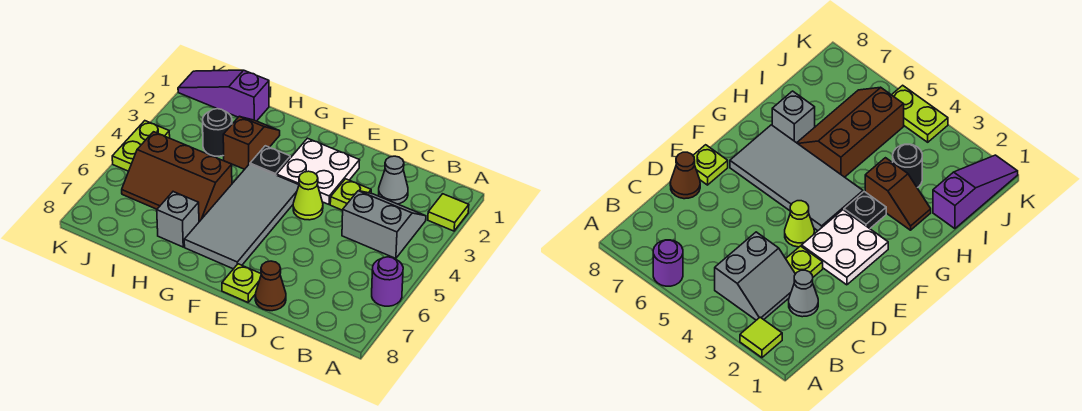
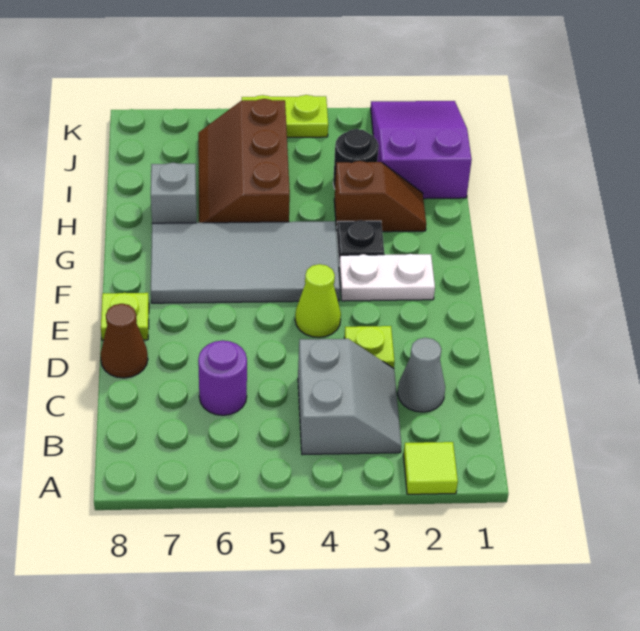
purple 1x1 round brick [372,257,403,306] -> purple 1x1 round brick moved to [198,340,247,415]
white 2x2 plate [277,138,360,204] -> white 1x2 plate [339,254,435,301]
purple 1x3 slope [178,70,269,121] -> purple 2x3 slope [371,101,472,199]

